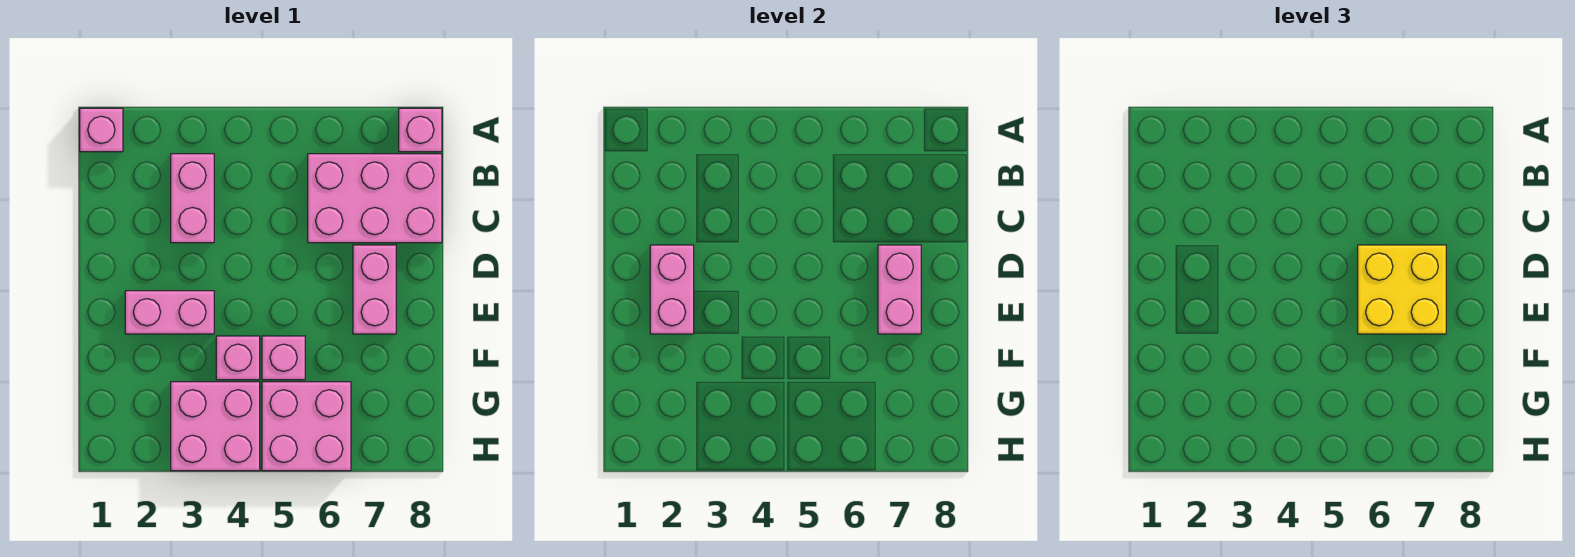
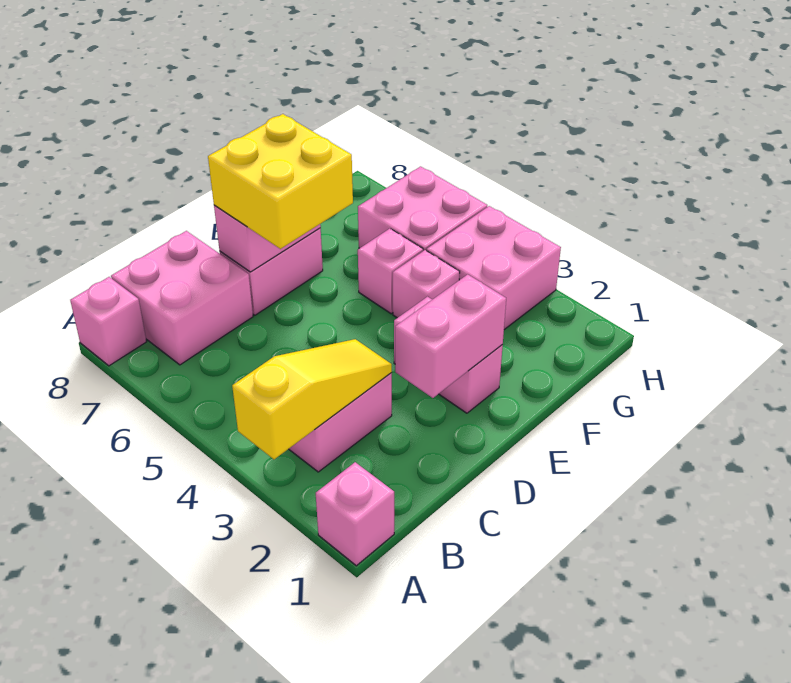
none -> yellow 1x3 slope [232,339,392,459]
pink 2x3 brick [308,154,442,243] -> pink 2x2 brick [111,231,253,365]

